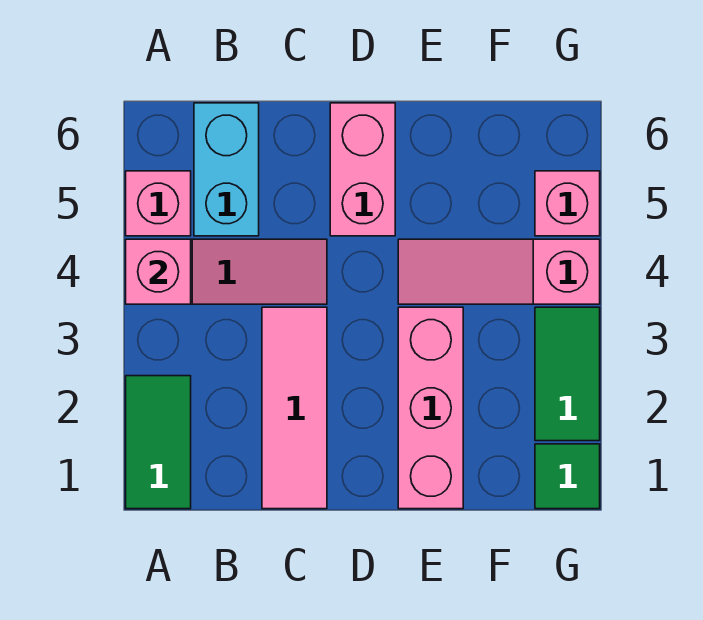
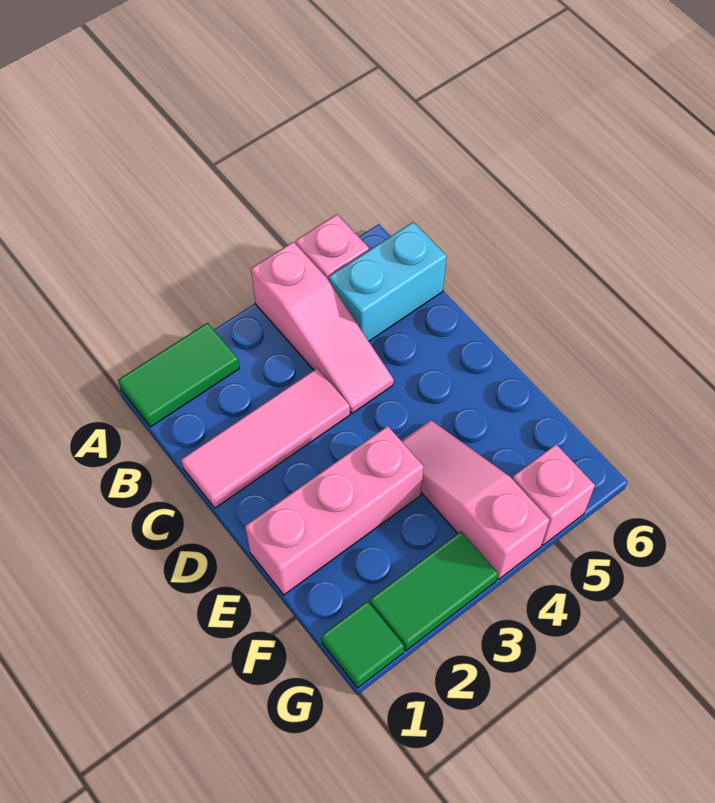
pink 1x1 brick [126,239,191,304] -> none
pink 1x2 brick [330,103,395,236] -> none

